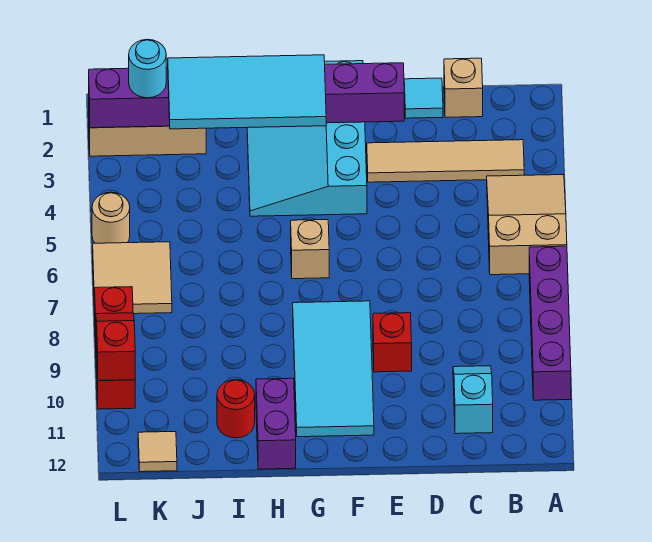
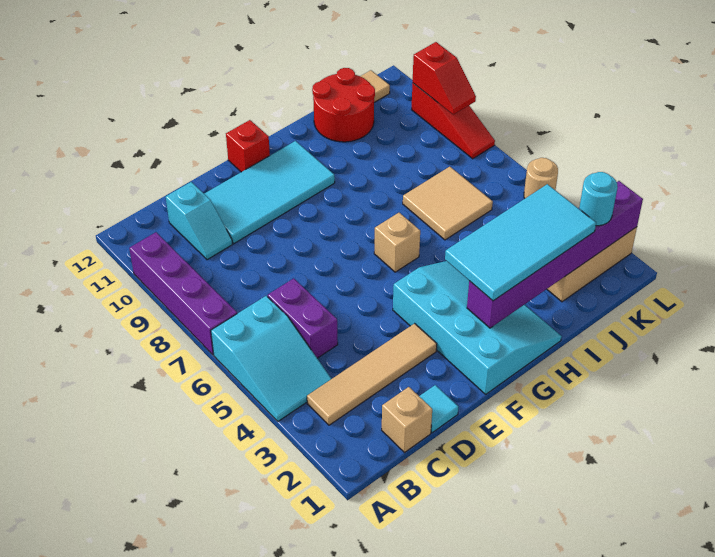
tan 2x3 slope [487,175,567,275] -> cyan 2x3 slope [211,296,331,421]
purple 1x8 brick [89,63,404,128] -> purple 1x6 brick [467,181,643,328]
red 1x1 brick [373,313,412,372] -> red 1x1 brick moved to [226,120,270,172]
cyan 2x4 tile [293,301,374,437] -> cyan 2x4 tile turned to [204,141,335,244]
purple 1x2 brick [256,378,296,469] -> purple 1x2 brick moved to [268,278,338,358]
red 1x1 round brick [217,380,255,438] -> red 2x2 round brick [312,68,375,142]
tan 2x2 tile [93,242,172,314] -> tan 2x2 tile moved to [403,167,493,240]
red 1x3 brick [94,287,135,409] -> red 1x3 slope [411,83,495,159]

